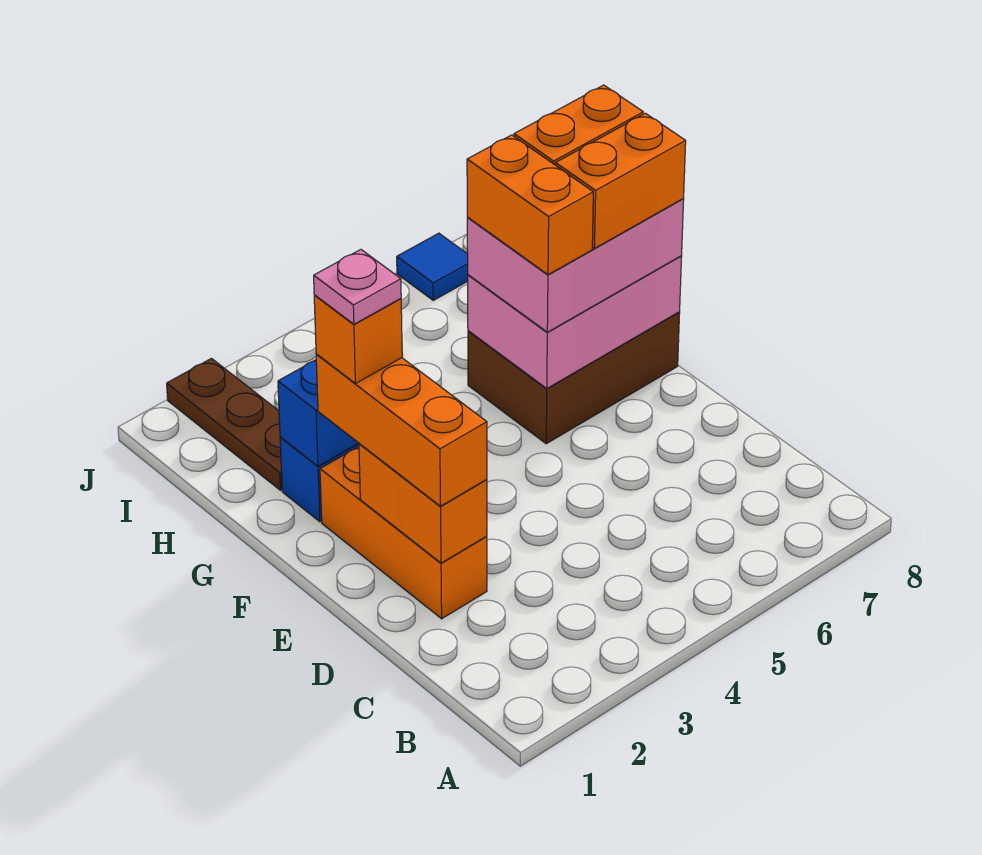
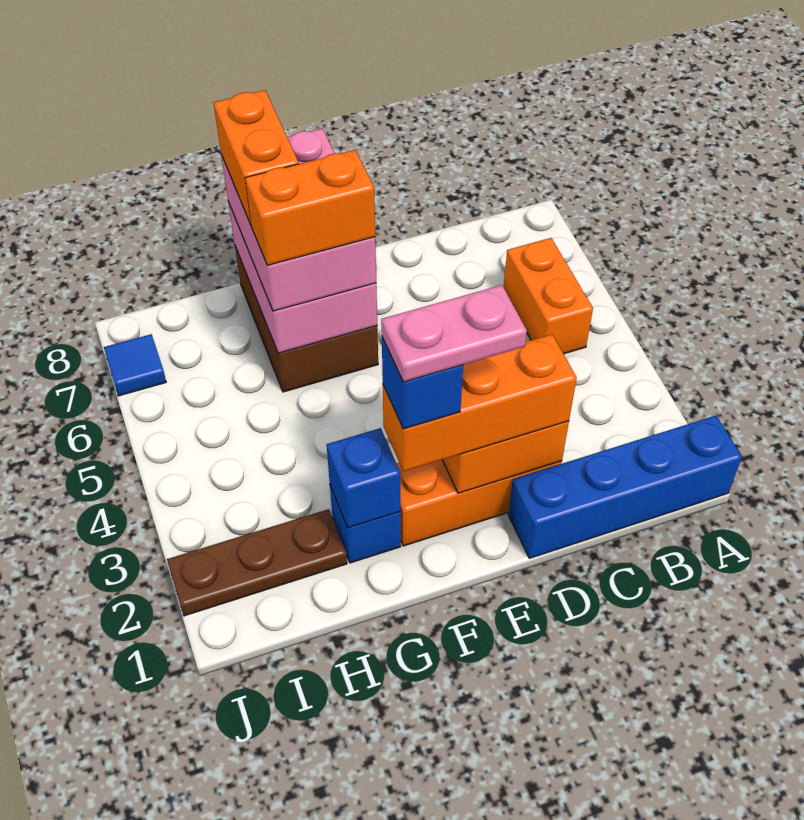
none -> blue 1x4 brick [508,416,742,558]
orange 1x1 brick [314,295,402,384] -> blue 1x1 brick [382,337,463,429]
pink 1x1 plate [314,250,401,324] -> pink 1x2 plate [381,285,527,382]
orange 1x2 brick [555,113,686,248] -> orange 1x2 brick moved to [504,238,593,354]

